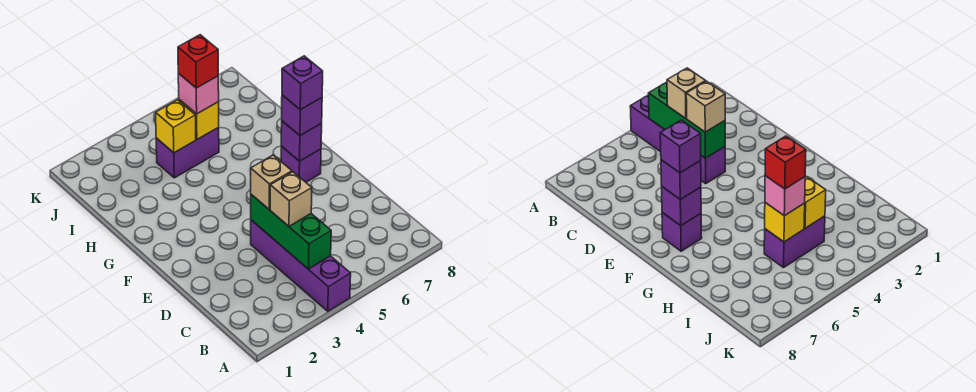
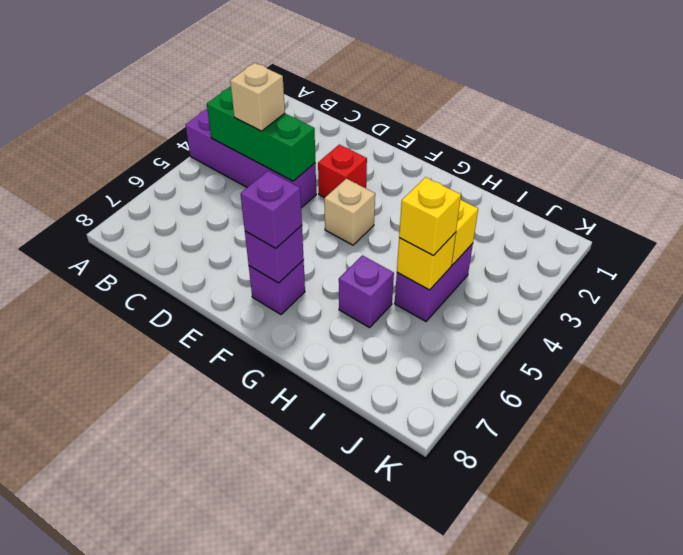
tan 1x1 brick [251,155,292,210] -> tan 1x1 brick moved to [324,179,375,245]
purple 1x1 brick [282,56,323,110] -> purple 1x1 brick moved to [339,255,394,328]
pink 1x1 brick [178,73,219,114] -> yellow 1x1 brick [399,177,461,256]
red 1x1 brick [178,35,218,88] -> red 1x1 brick moved to [318,145,367,198]

